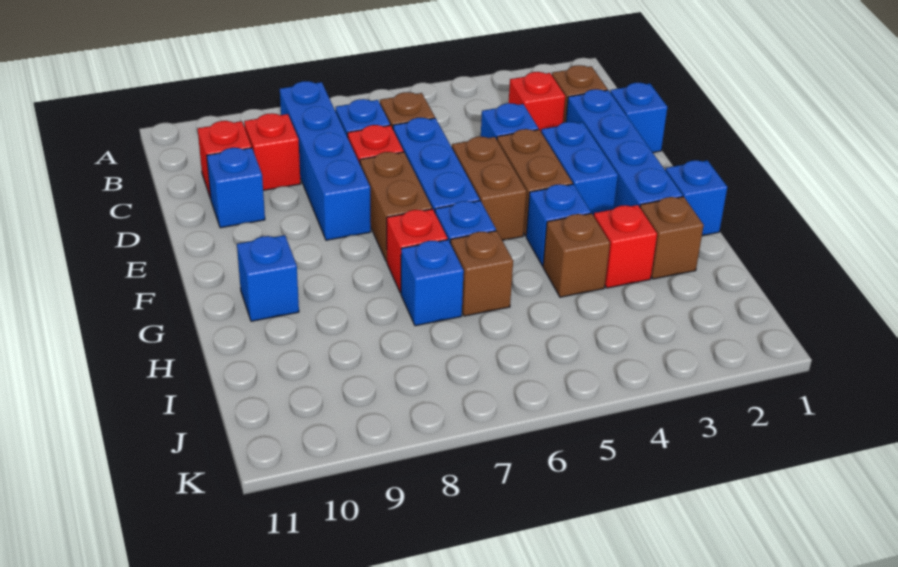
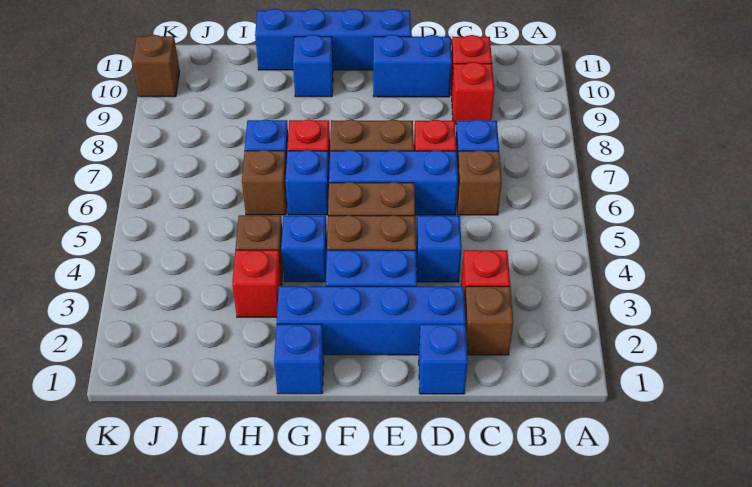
blue 1x4 brick [280,81,371,240] -> blue 1x4 brick moved to [255,9,411,70]
blue 1x1 brick [207,148,265,228] -> blue 1x2 brick [373,35,452,97]
brown 1x1 brick [640,197,704,279] -> brown 1x1 brick moved to [132,35,180,97]

